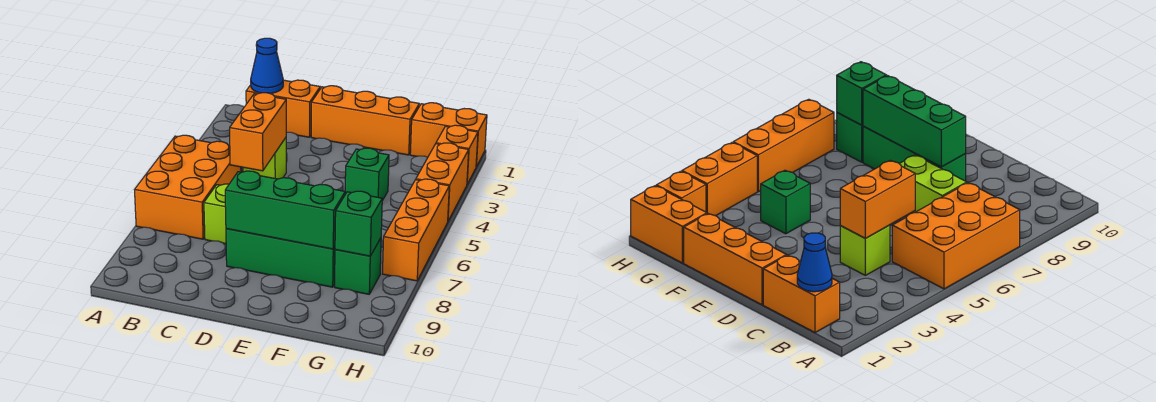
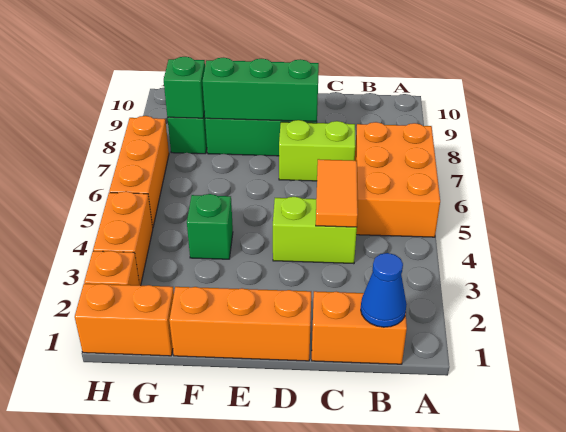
lime 1x1 brick [243,138,286,179] -> lime 1x2 brick [273,197,357,264]
orange 1x2 brick [230,93,286,171] -> orange 1x2 tile [316,159,358,227]

